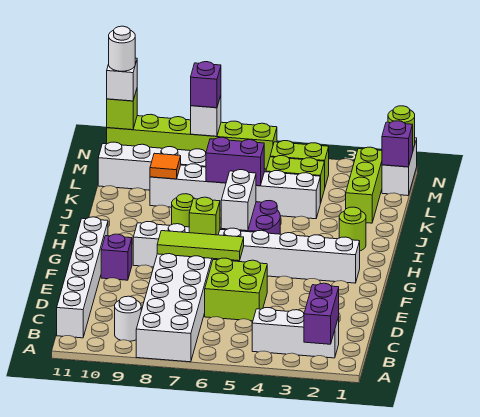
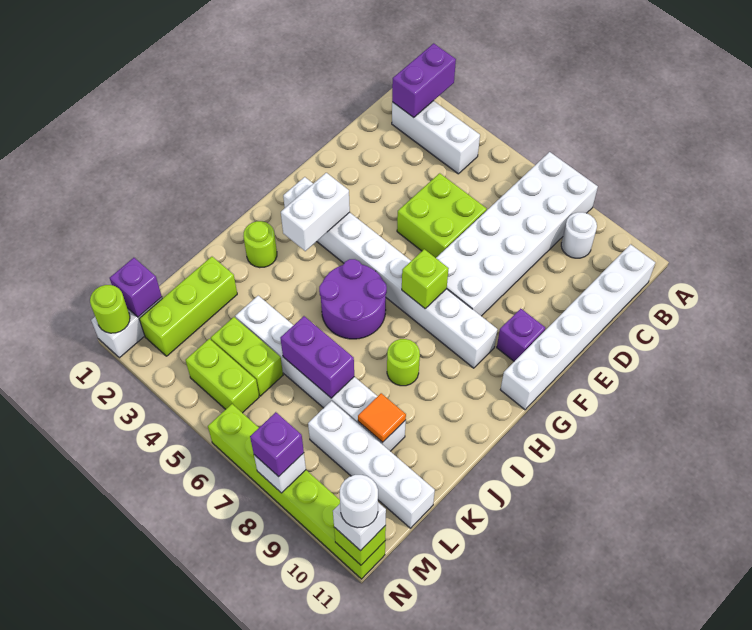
lime 1x3 tile [157,231,244,261] -> none
white 1x2 brick [221,170,256,231] -> white 1x2 brick moved to [281,173,350,251]

